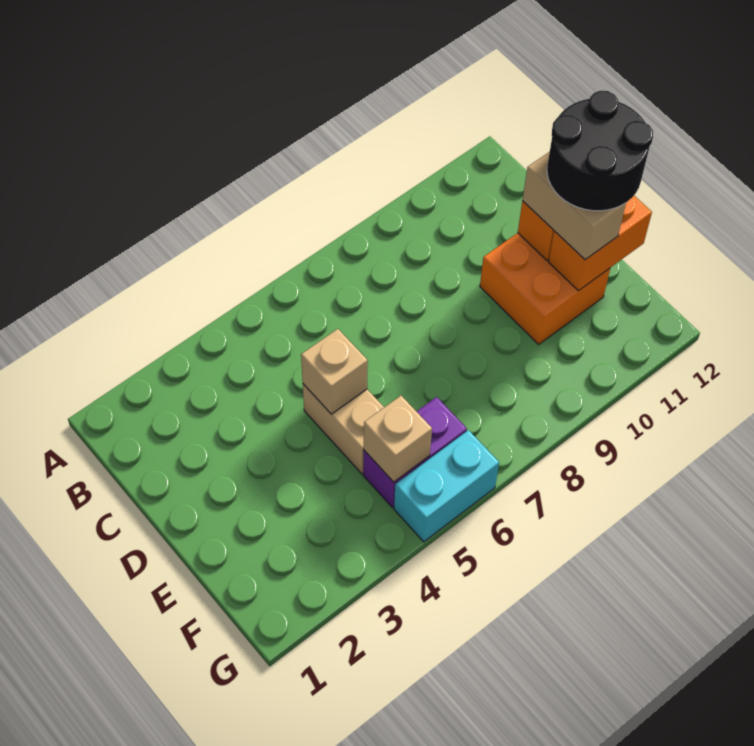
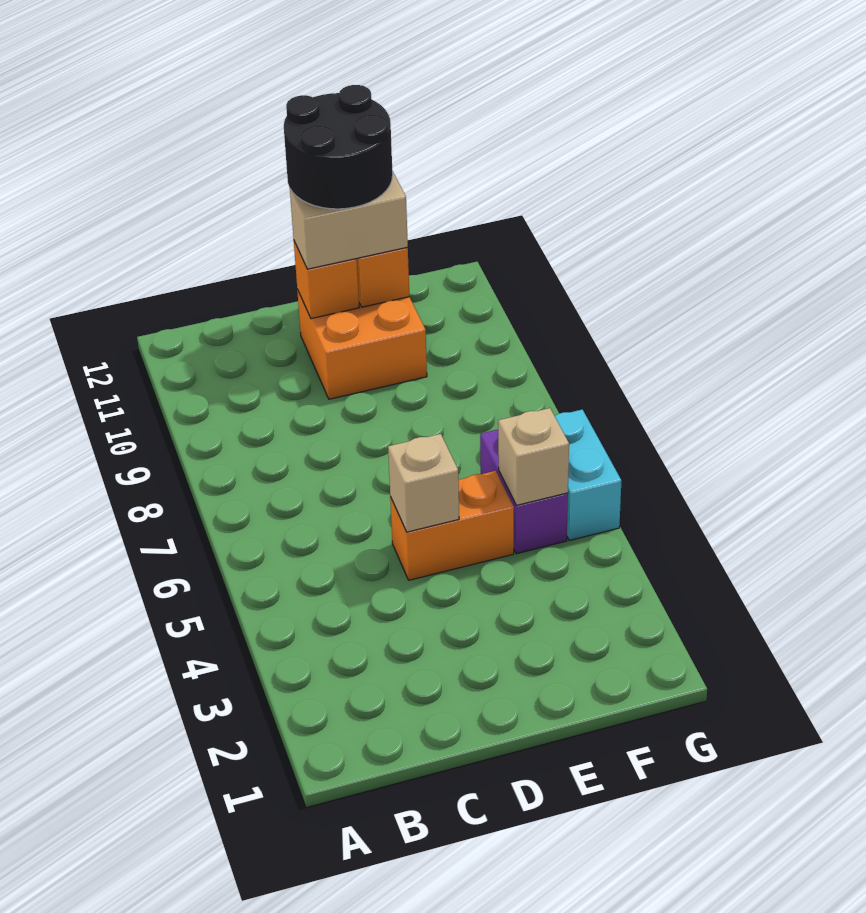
tan 1x2 brick [303,384,384,474] -> orange 1x2 brick [390,471,514,580]

